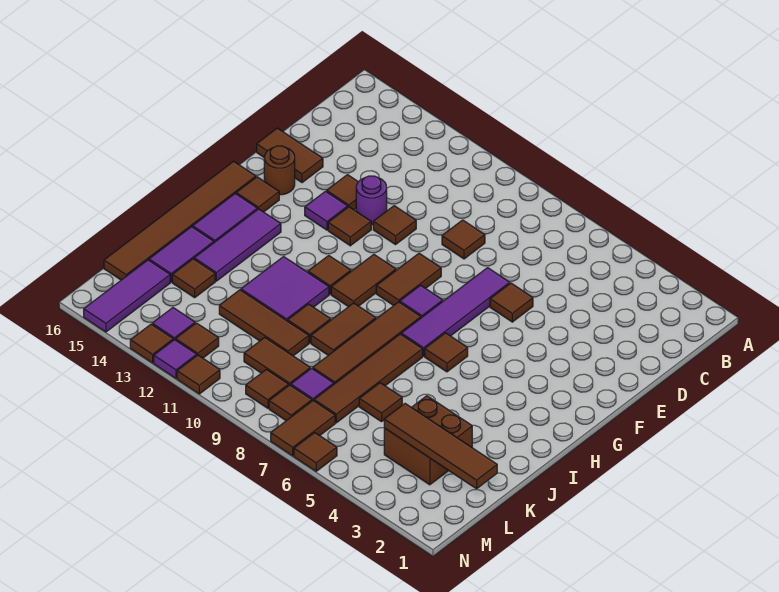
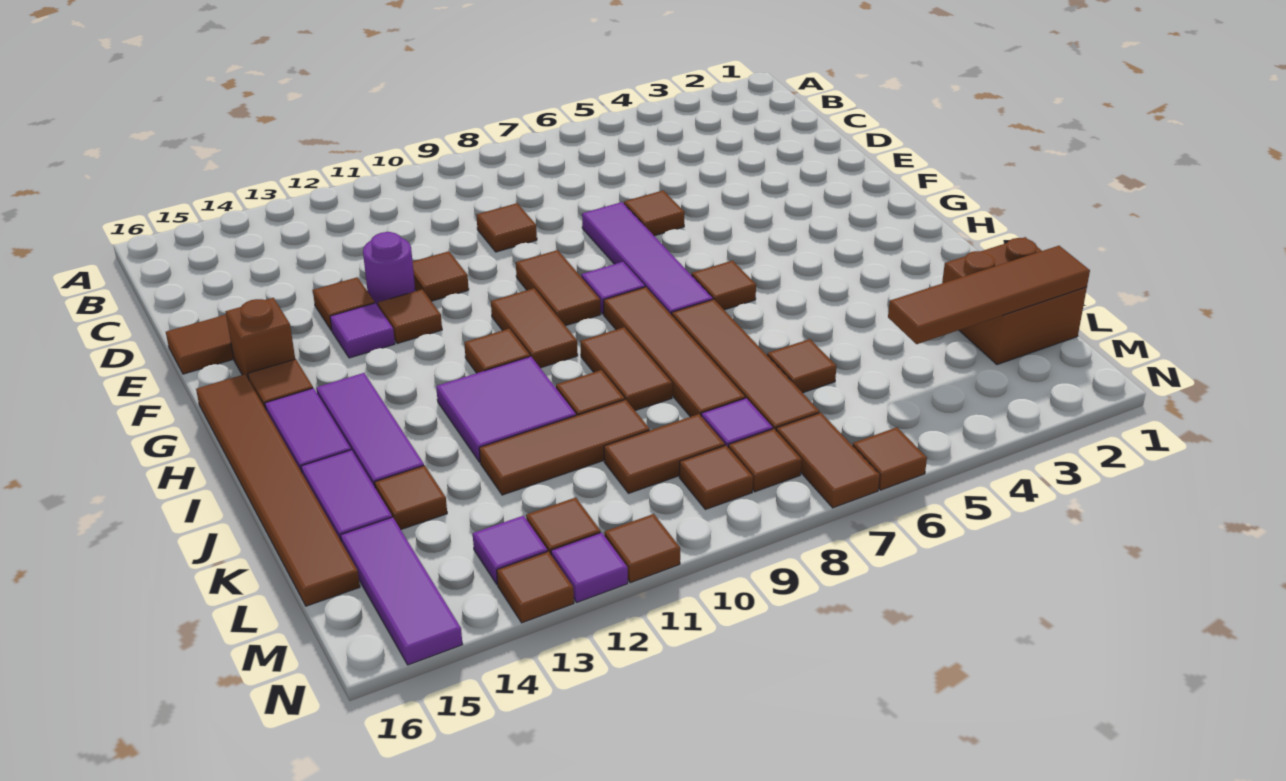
brown 1x1 round brick [264,146,295,195] -> brown 1x1 brick [225,298,295,380]
brown 2x2 brick [384,396,472,485] -> brown 2x2 brick moved to [942,237,1087,365]

